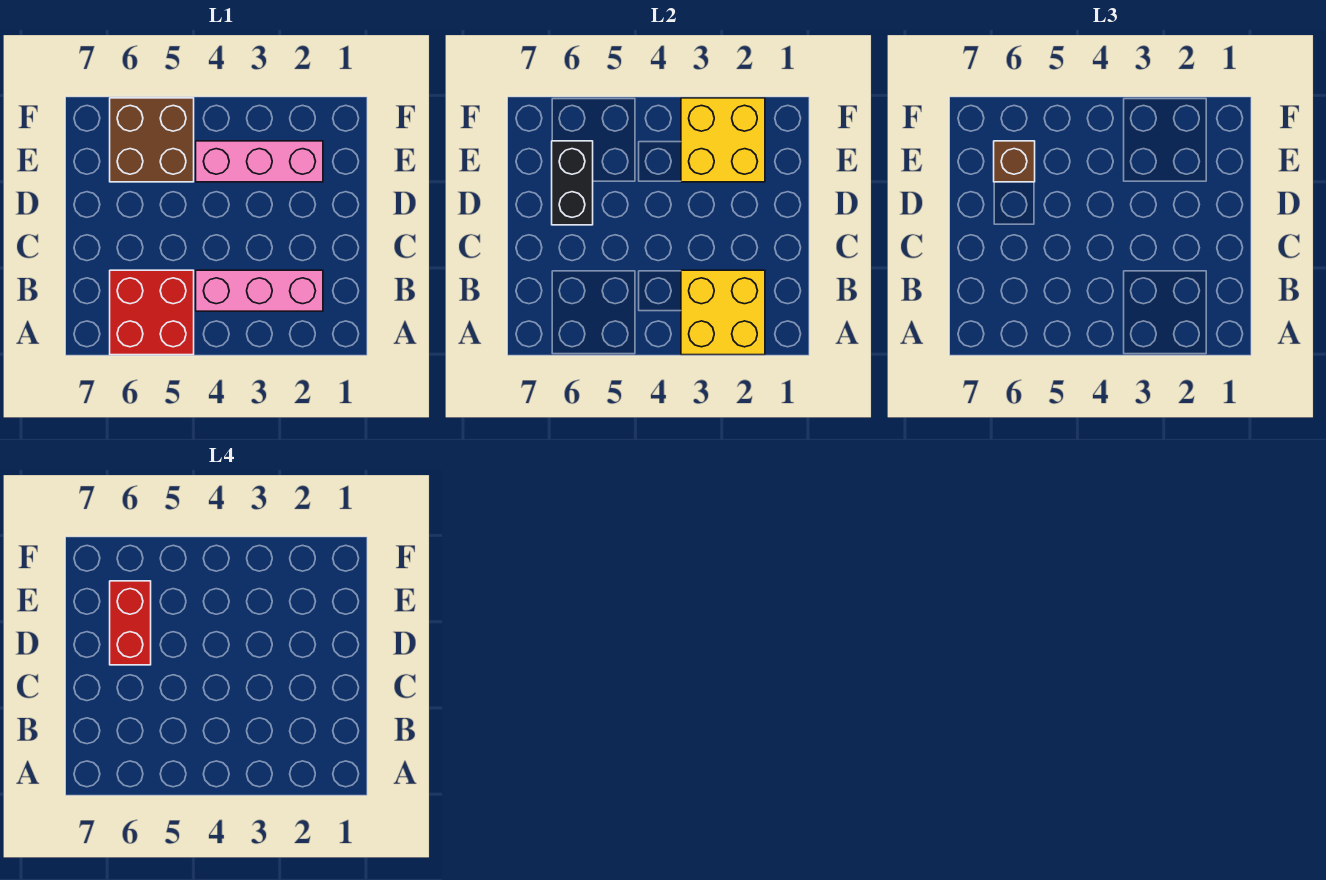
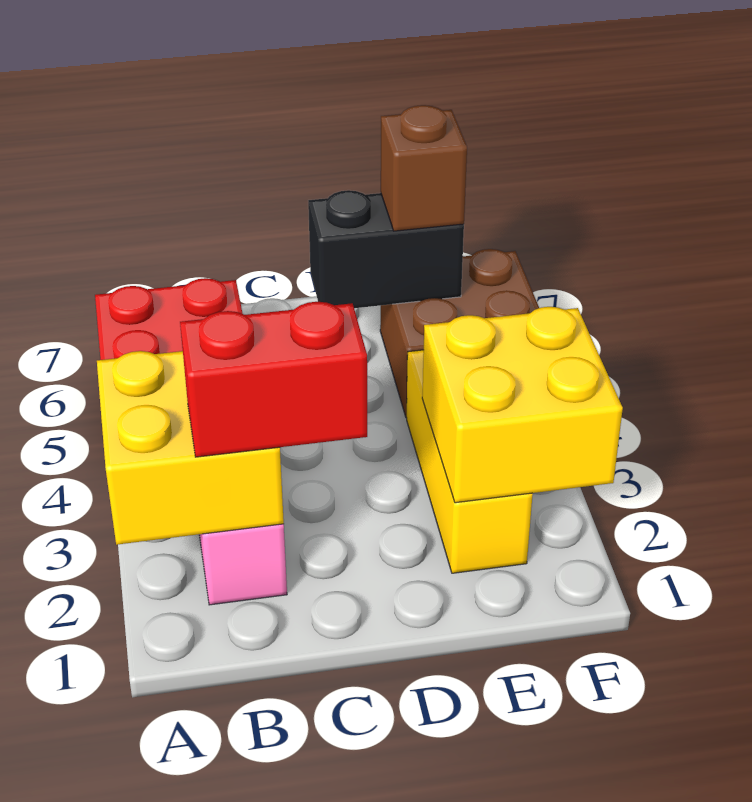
red 1x2 brick [110,581,151,665] -> red 1x2 brick moved to [180,302,367,457]
pink 1x3 brick [196,141,323,182] -> yellow 1x3 brick [407,350,533,573]

